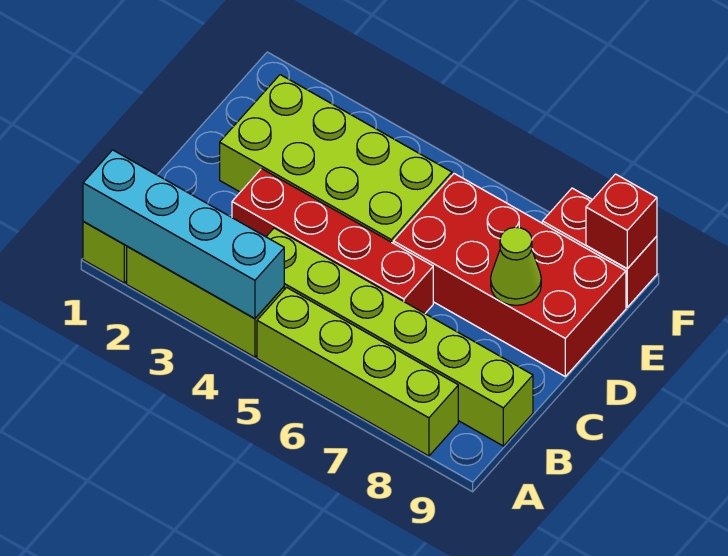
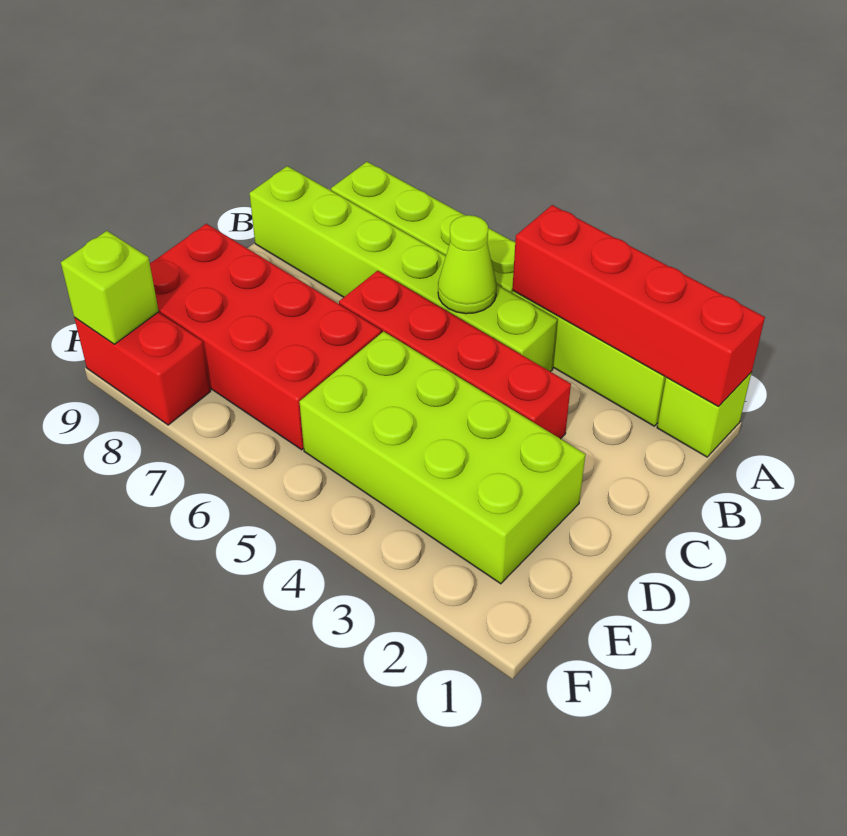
cyan 1x4 brick [83,150,284,318] -> red 1x4 brick [512,205,765,406]
lime 1x1 cone [491,227,541,305] -> lime 1x1 cone moved to [438,215,497,314]
red 1x1 brick [586,174,657,269] -> lime 1x1 brick [61,231,159,344]

